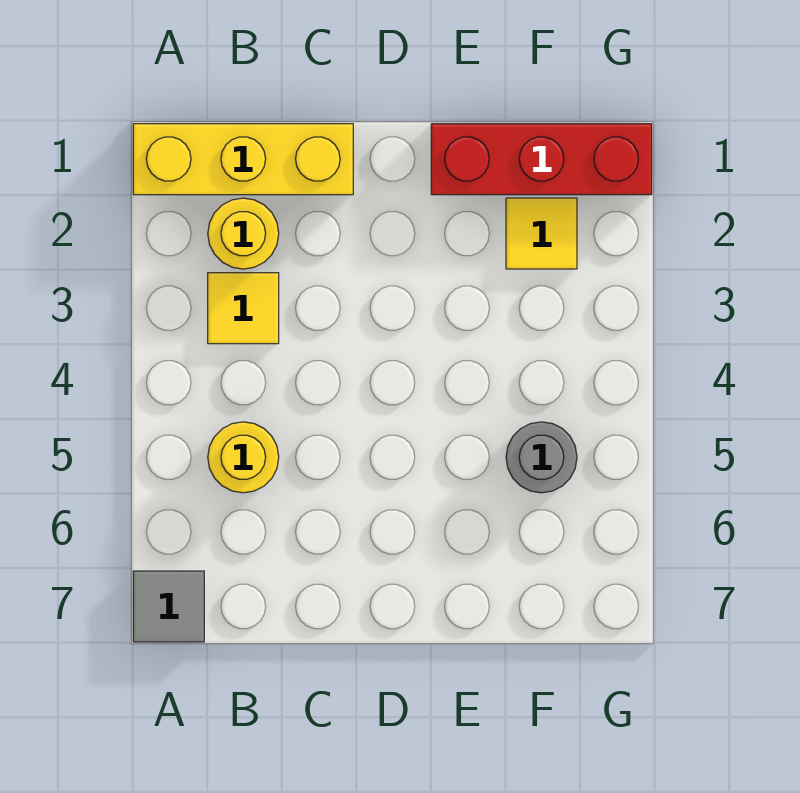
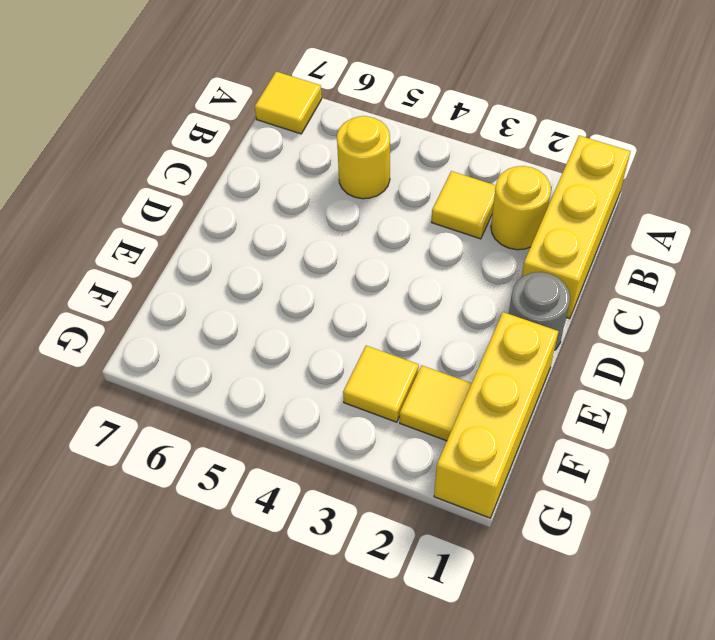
grey 1x1 tile [133,571,204,642] -> yellow 1x1 tile [255,72,322,134]
red 1x3 brick [431,124,652,195] -> yellow 1x3 brick [434,312,558,518]
none -> yellow 1x1 tile [343,346,419,422]
grey 1x1 round brick [506,422,577,493] -> grey 1x1 round brick moved to [509,272,570,351]

